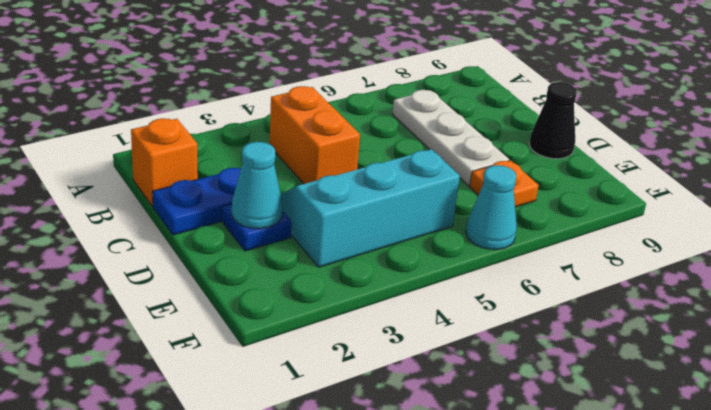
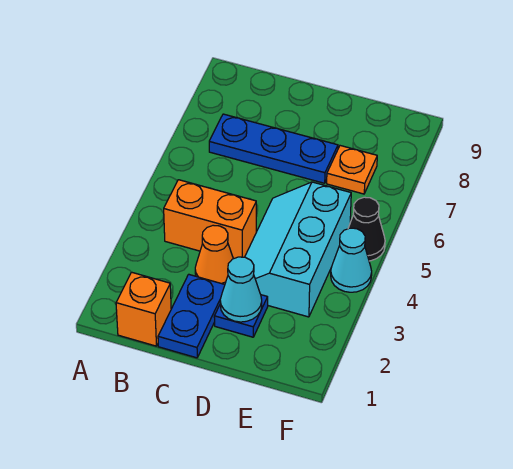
white 1x3 plate [392,90,509,186] -> blue 1x3 plate [209,114,338,183]
none -> orange 1x1 cone [195,225,233,284]
black 1x1 cone [529,82,577,159] -> black 1x1 cone moved to [348,197,385,261]
cyan 1x1 cone [466,165,517,250] -> cyan 1x1 cone moved to [331,228,372,292]

